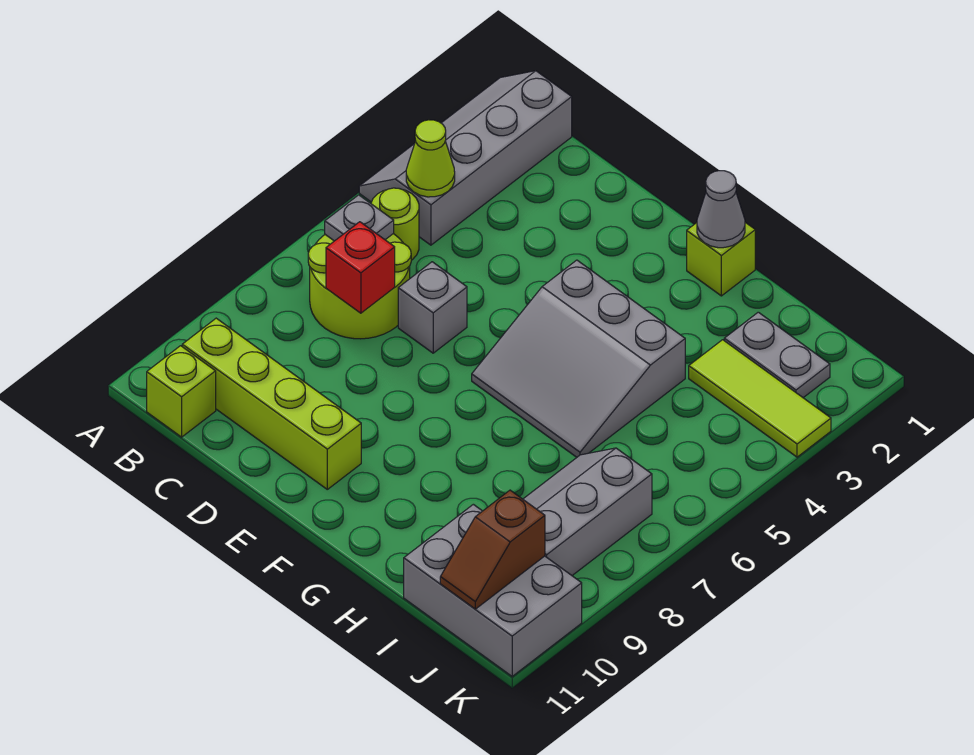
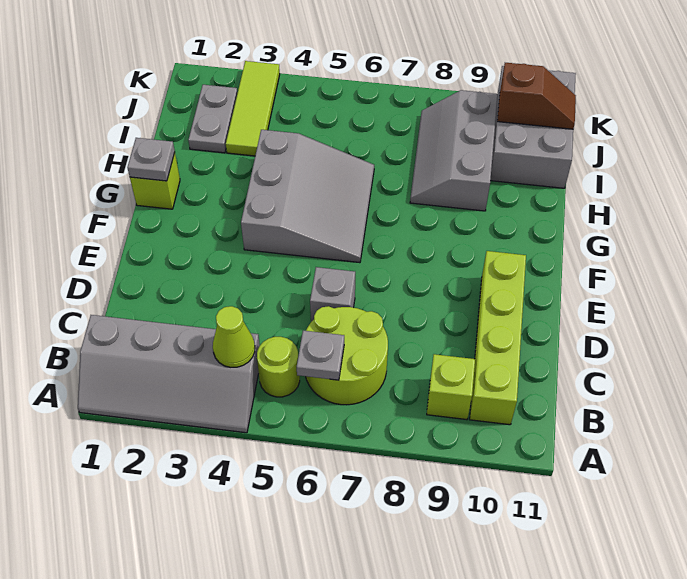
lime 1x1 brick [147,346,216,437] -> lime 1x1 brick moved to [427,354,475,420]
red 1x1 brick [326,222,395,313] -> none
grey 1x1 cone [697,171,745,248] -> grey 1x1 plate [127,138,175,181]
grey 2x3 slope [523,448,652,575] -> grey 2x3 slope turned to [410,90,498,211]

